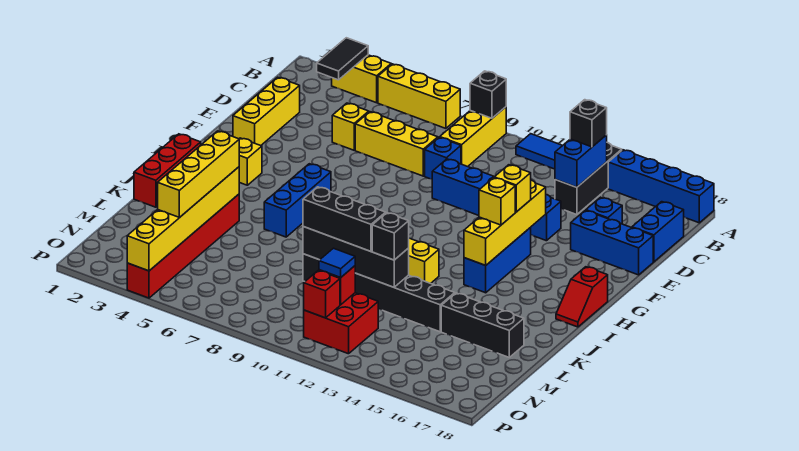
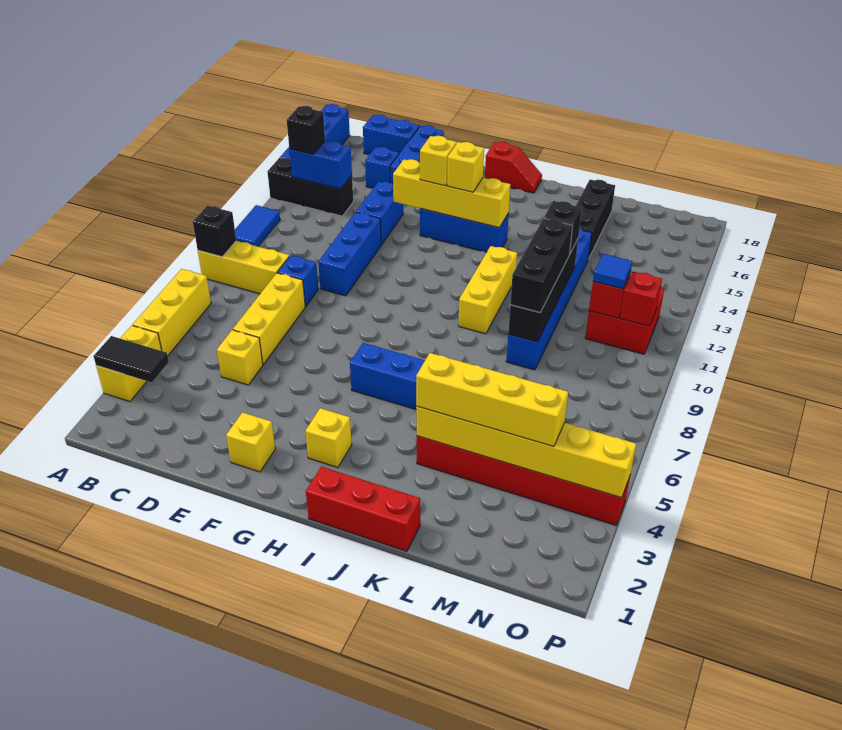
yellow 1x3 brick [233,77,300,146] -> yellow 1x1 brick [226,412,275,472]
black 1x6 brick [303,254,455,332] -> blue 1x6 brick [506,228,592,370]

